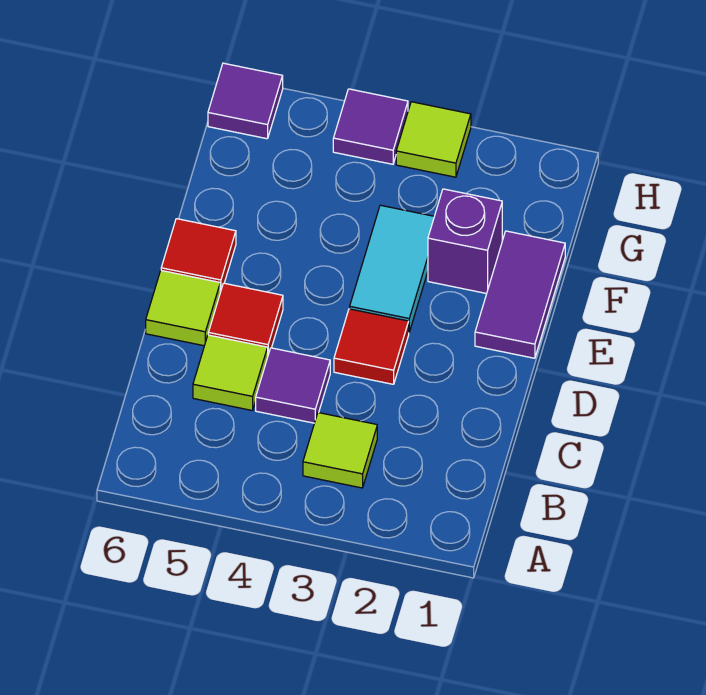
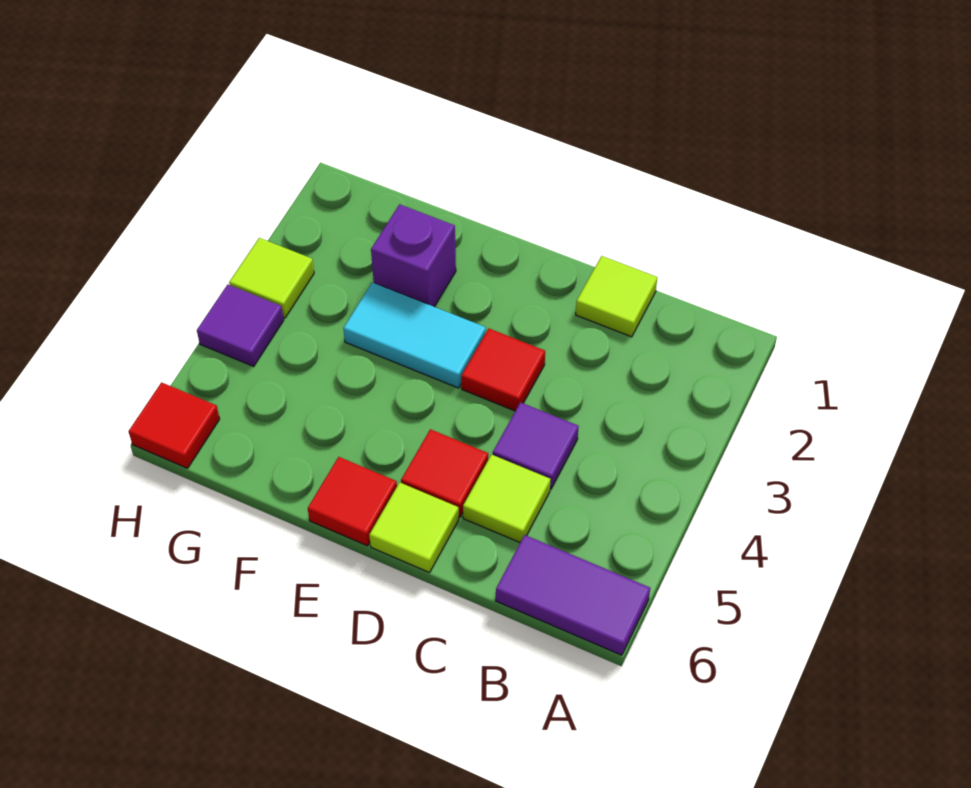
lime 1x1 tile [303,413,377,488] -> lime 1x1 tile moved to [576,256,658,337]
purple 1x2 tile [475,231,565,358] -> purple 1x2 tile moved to [496,535,650,655]
purple 1x1 tile [208,63,283,139] -> red 1x1 tile [129,382,220,468]

